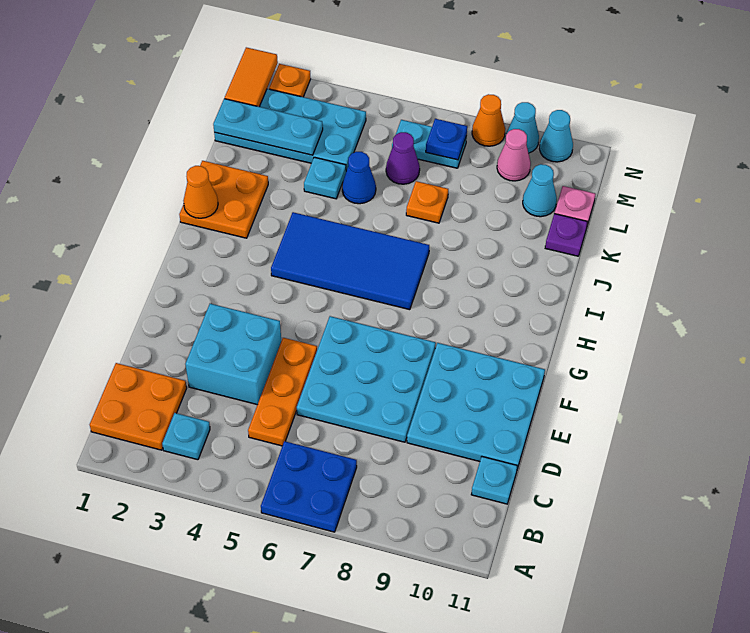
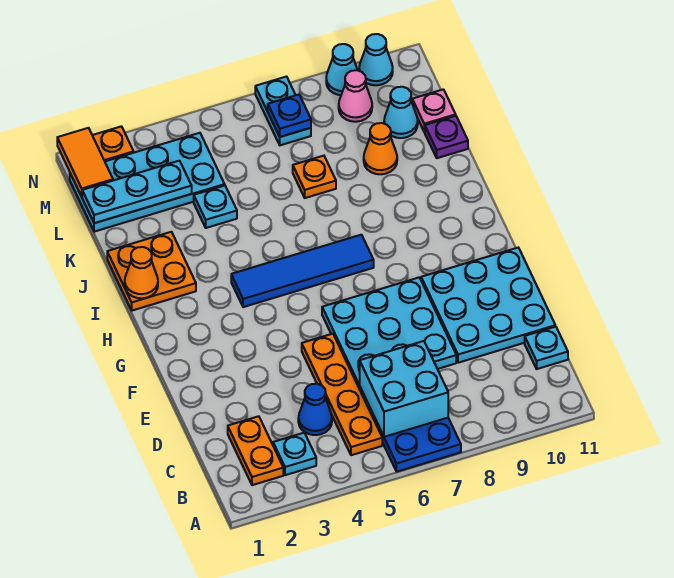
orange 2x2 plate [90,363,187,450] -> orange 1x2 plate [228,416,283,485]
orange 1x3 plate [248,338,317,446] -> orange 1x4 plate [302,334,382,455]
cyan 2x2 brick [185,304,281,405] -> cyan 2x2 brick moved to [360,341,448,437]
blue 2x4 tile [271,212,429,310] -> blue 1x4 tile [231,235,374,307]
blue 1x1 cone [342,152,376,204] -> blue 1x1 cone moved to [298,384,332,435]
purple 1x1 cone [386,132,420,184] -> none
cyan 1x2 plate [392,120,467,168] -> cyan 1x2 plate turned to [255,77,311,145]
orange 1x1 cone [472,94,505,146] -> orange 1x1 cone moved to [364,123,397,174]

